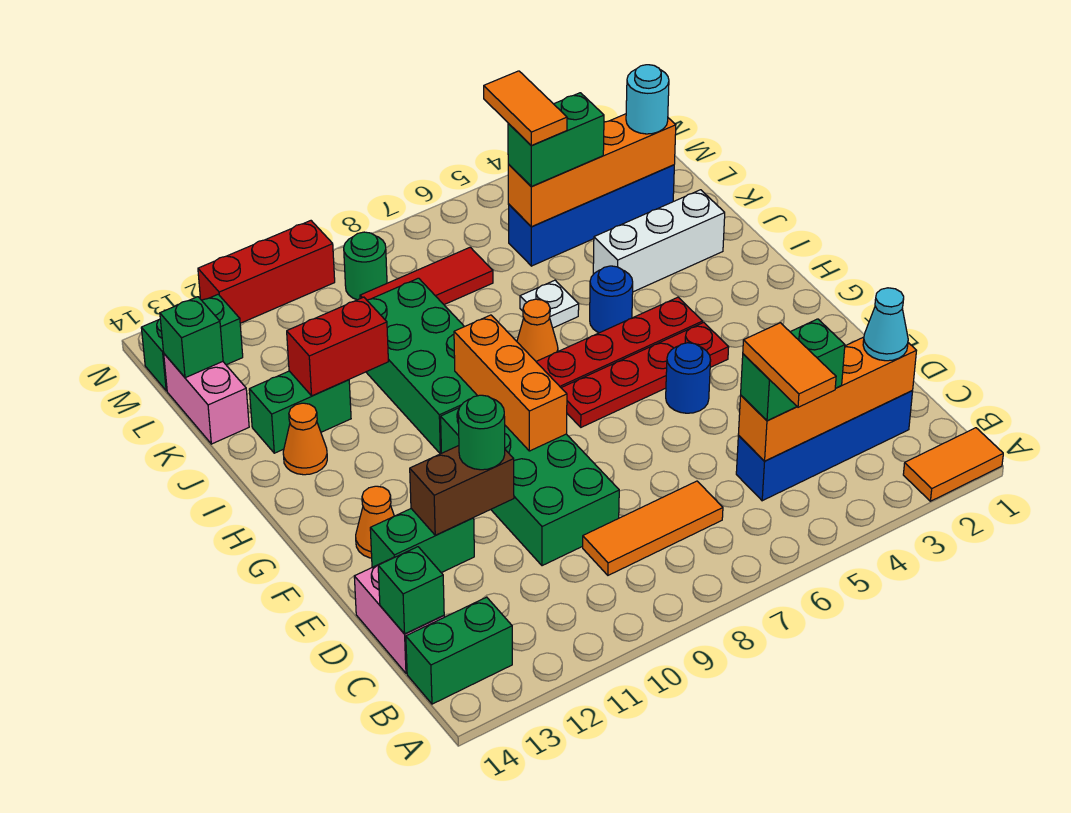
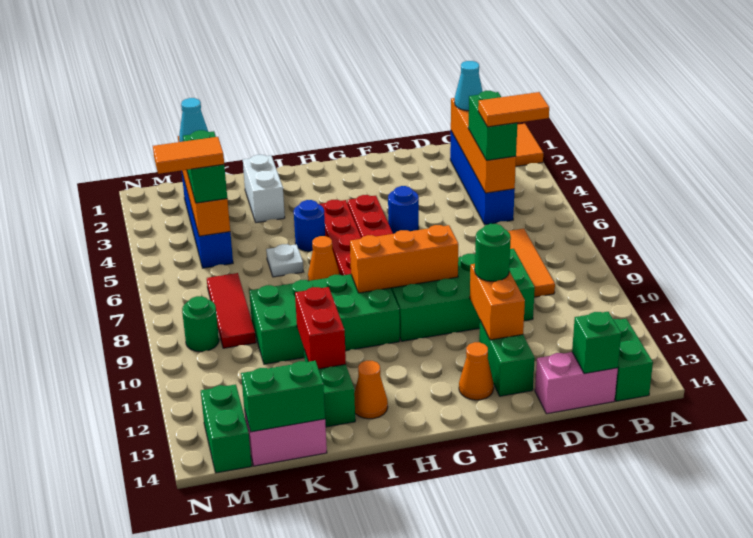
brown 1x2 brick [410,446,514,535] -> orange 1x2 brick [470,264,525,340]
white 1x3 brick [593,190,725,292] -> white 1x2 brick [243,155,285,223]
cyan 1x1 round brick [626,65,669,134] -> cyan 1x1 cone [179,98,208,142]
green 1x1 brick [160,297,223,378] -> green 1x2 brick [241,361,325,432]
red 1x3 brick [198,221,335,323] -> none

